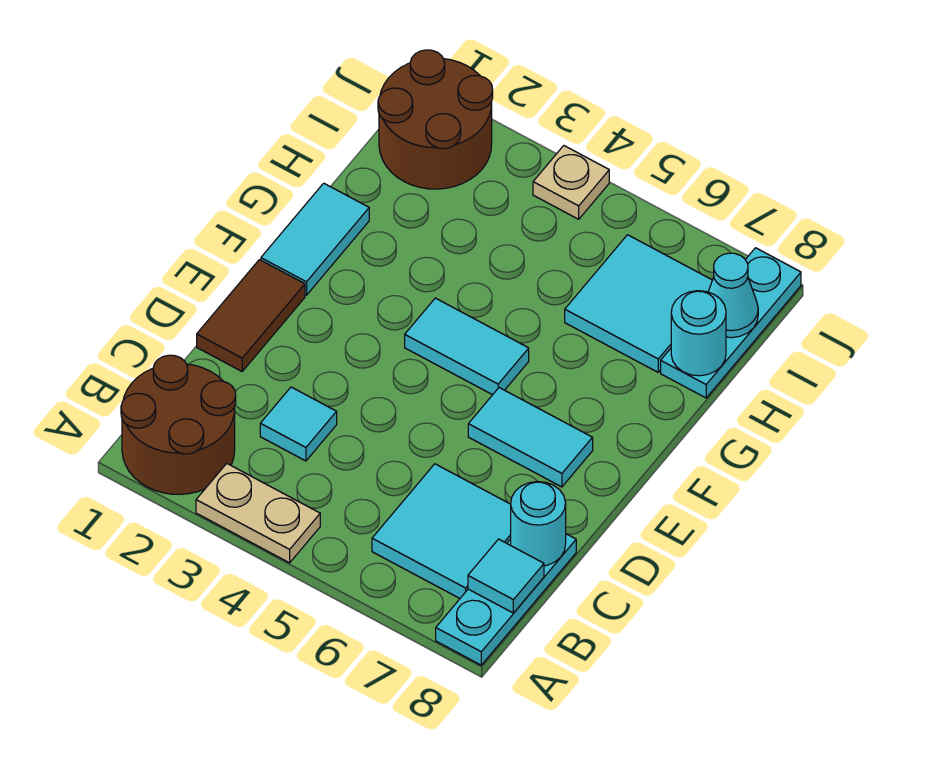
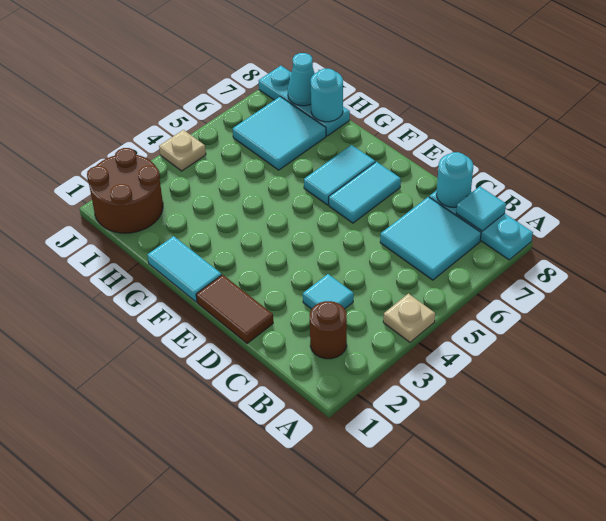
brown 2x2 round brick [121,355,236,494] -> brown 1x1 round brick [310,301,347,359]
tan 1x2 plate [196,464,320,563] -> tan 1x1 plate [383,294,435,342]
cyan 1x2 tile [405,298,529,395] -> cyan 1x2 tile moved to [304,145,375,205]

